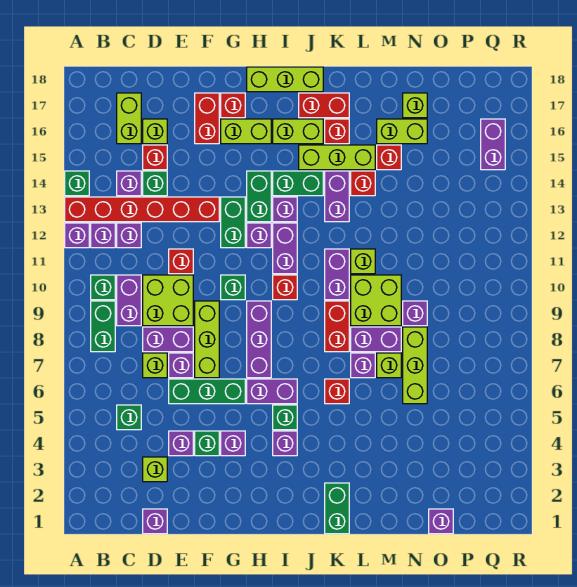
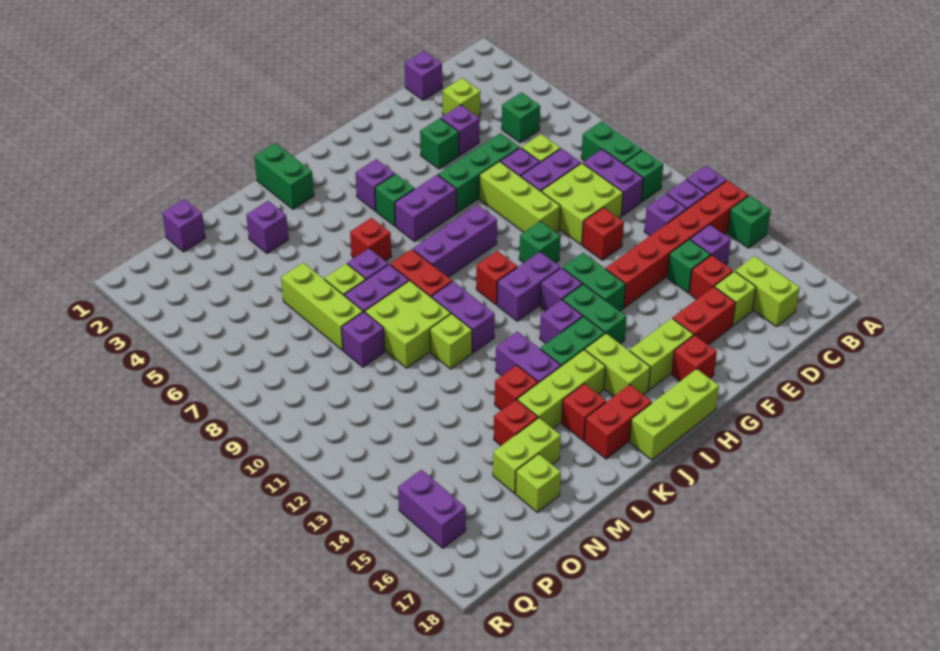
red 1x2 brick [195,93,219,144] -> red 1x2 brick turned to [673,287,735,345]
purple 1x1 brick [221,431,245,456] -> purple 1x1 brick moved to [246,201,288,253]
purple 1x3 brick [247,301,271,378] -> purple 1x3 brick turned to [413,205,497,277]
purple 1x2 brick [273,223,297,274] -> purple 1x2 brick turned to [497,252,560,321]
lime 1x2 brick [273,119,323,144] -> lime 1x2 brick turned to [585,333,650,396]

